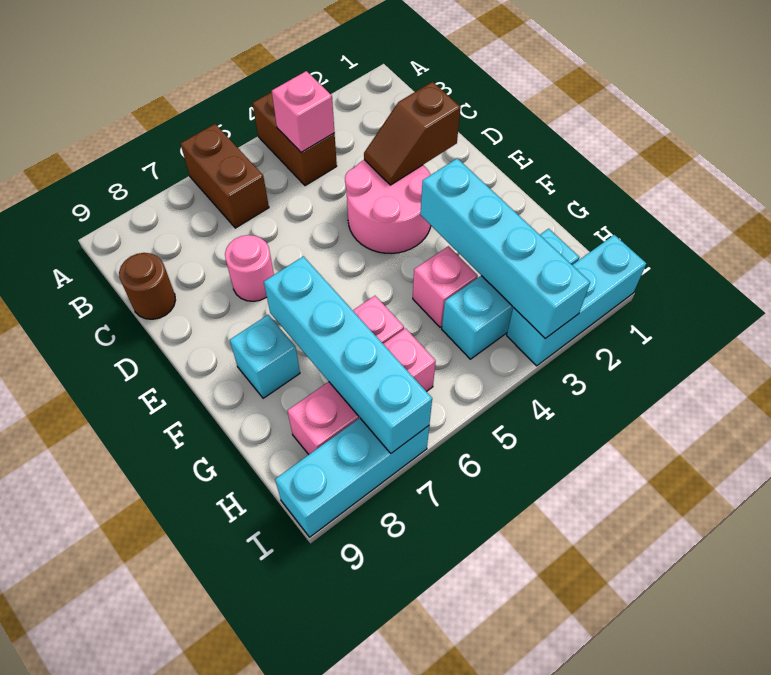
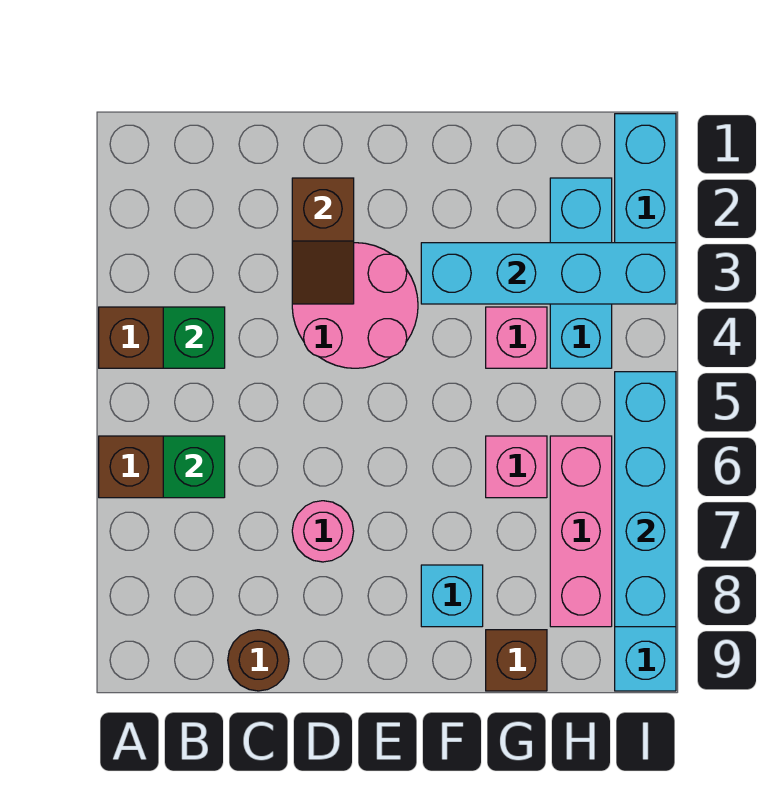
pink 1x1 brick [272,71,335,152] -> green 1x1 brick [163,307,225,368]
none -> green 1x1 brick [163,436,225,498]
cyan 1x4 brick [264,256,432,453] -> cyan 1x4 brick turned to [615,372,676,627]
none -> brown 1x1 brick [486,630,547,691]

